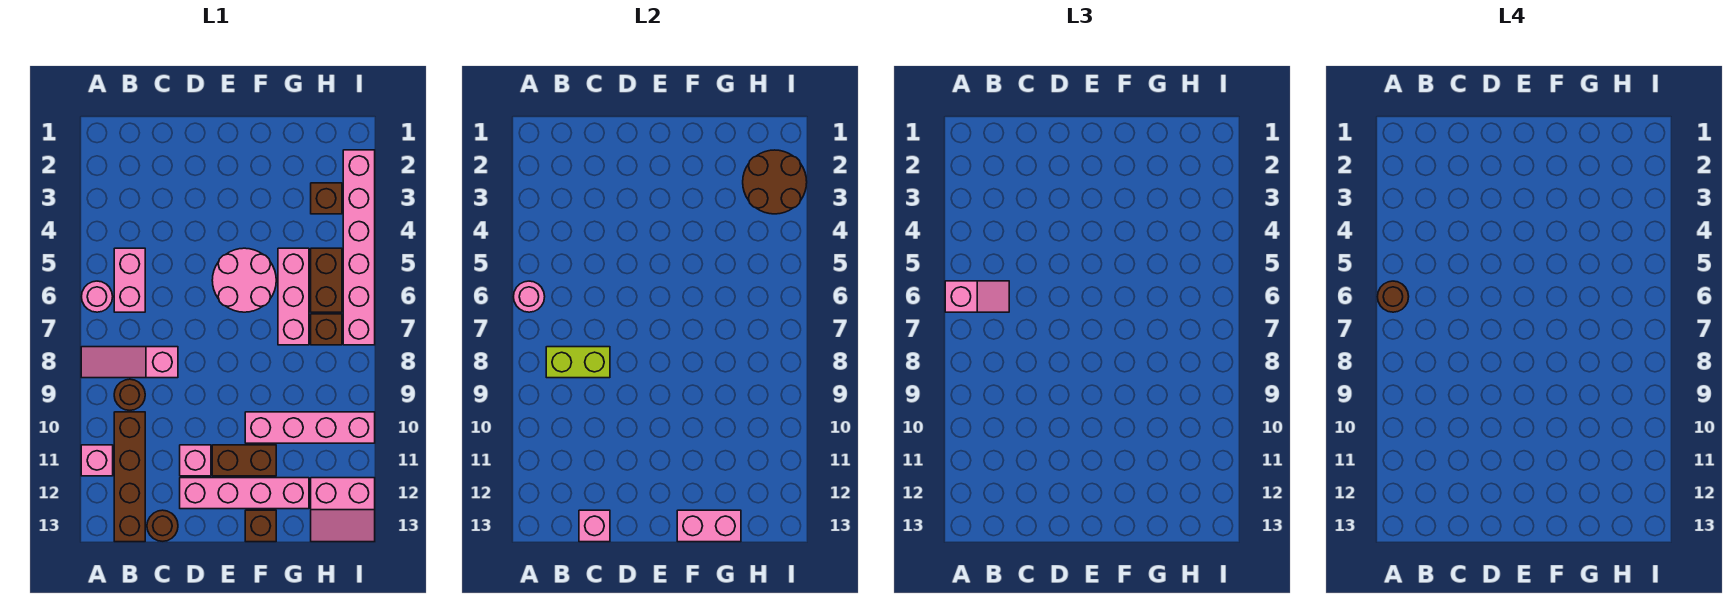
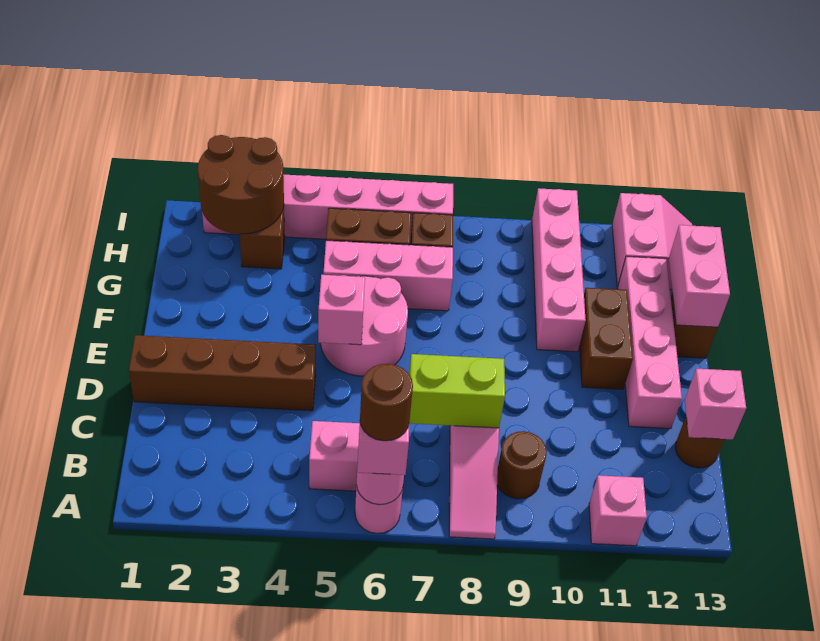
lime 1x2 brick [546,347,610,378] -> lime 1x2 brick turned to [409,354,505,428]
brown 1x4 brick [114,412,145,542] -> brown 1x4 brick moved to [129,335,316,411]
pink 1x1 brick [180,445,211,476] -> pink 1x1 brick moved to [318,275,365,345]

